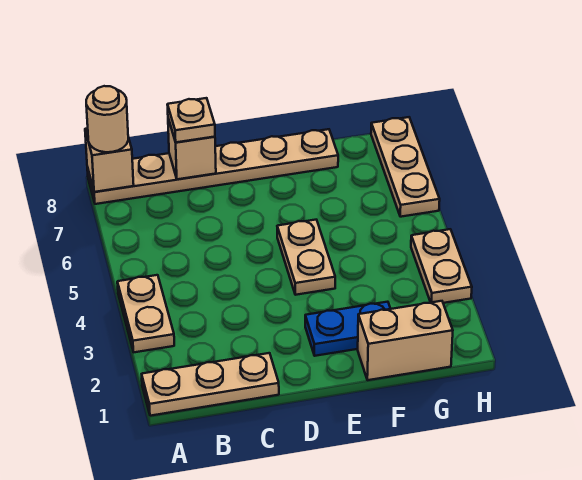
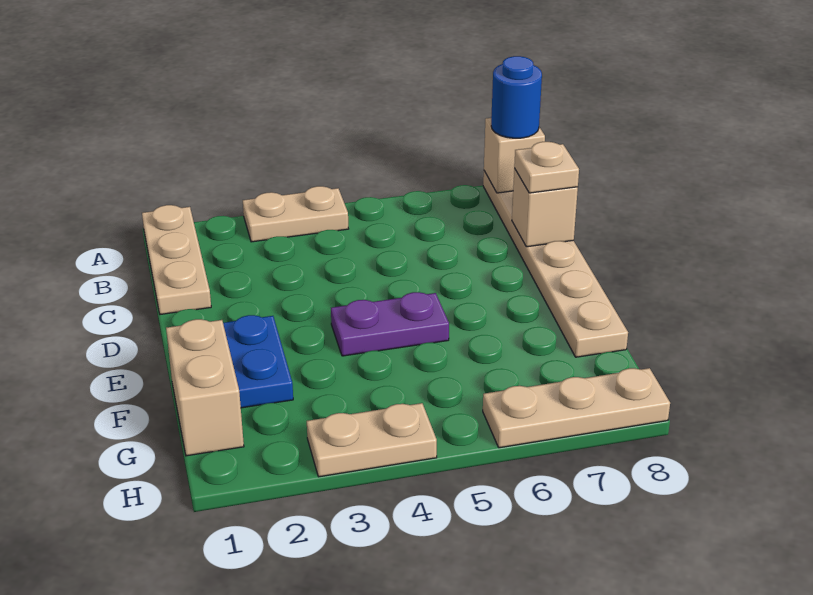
tan 1x1 round brick [86,86,128,152] -> blue 1x1 round brick [491,56,542,138]
tan 1x2 plate [277,220,335,295] -> purple 1x2 plate [331,292,449,356]

